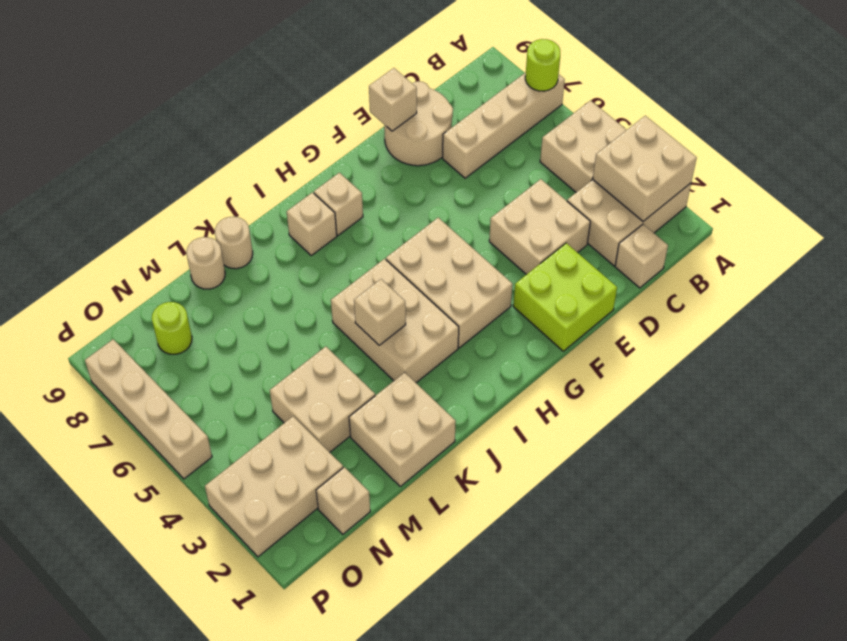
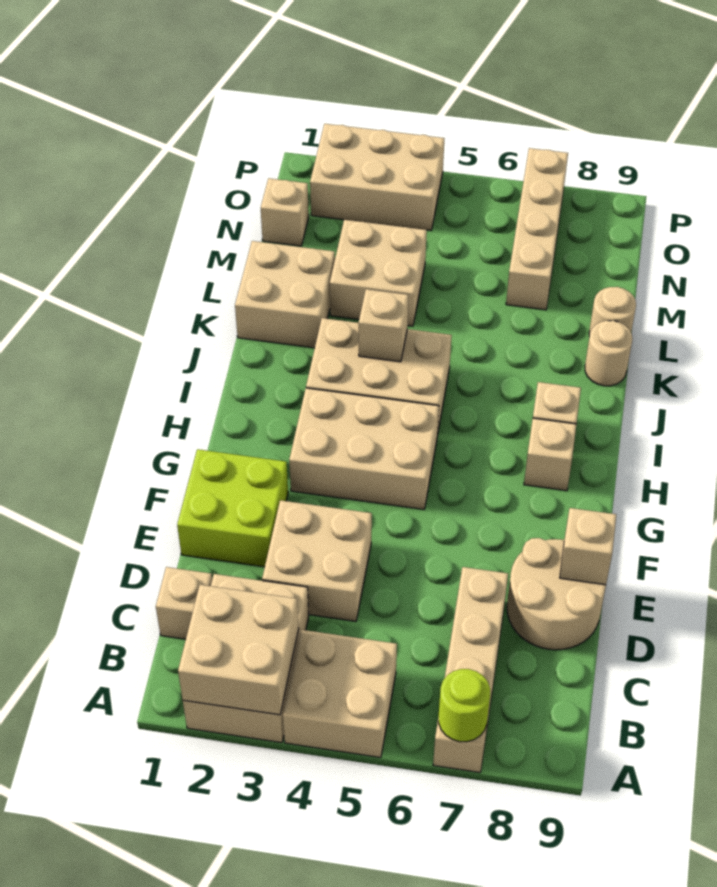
tan 2x3 brick [205,416,343,557] -> tan 2x3 brick turned to [310,124,445,231]
lime 1x1 round brick [152,302,192,354] -> none
tan 1x4 brick [85,339,212,479] -> tan 1x4 brick turned to [506,148,568,310]

